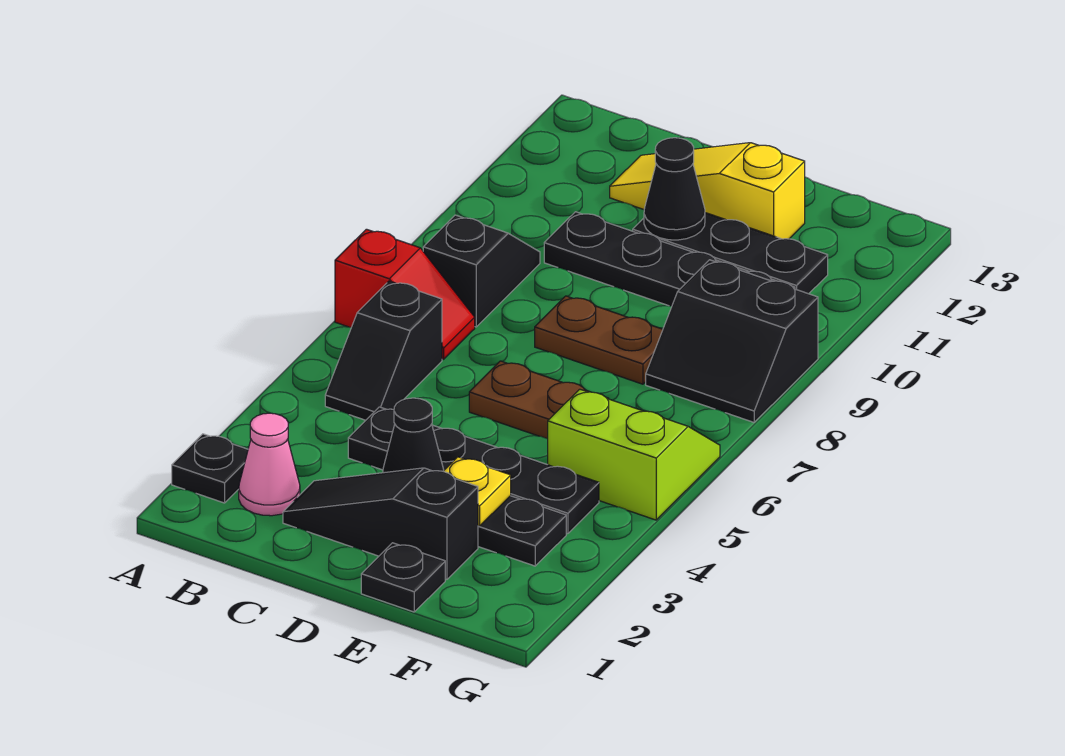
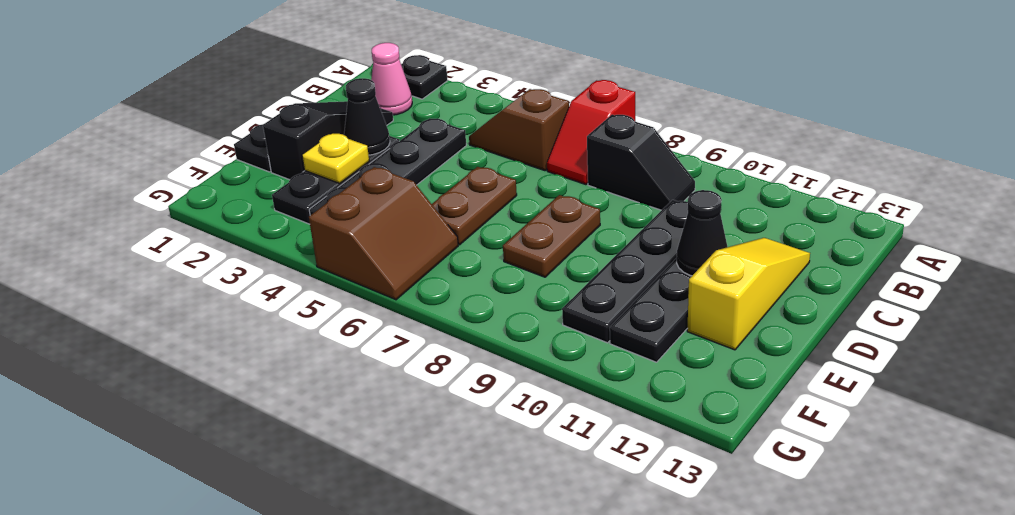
black 1x2 slope [325,281,442,420] -> brown 1x2 slope [469,89,569,171]
lime 2x2 slope [548,389,720,520] -> brown 2x2 slope [309,167,458,300]
black 2x2 slope [646,260,818,422] -> none

